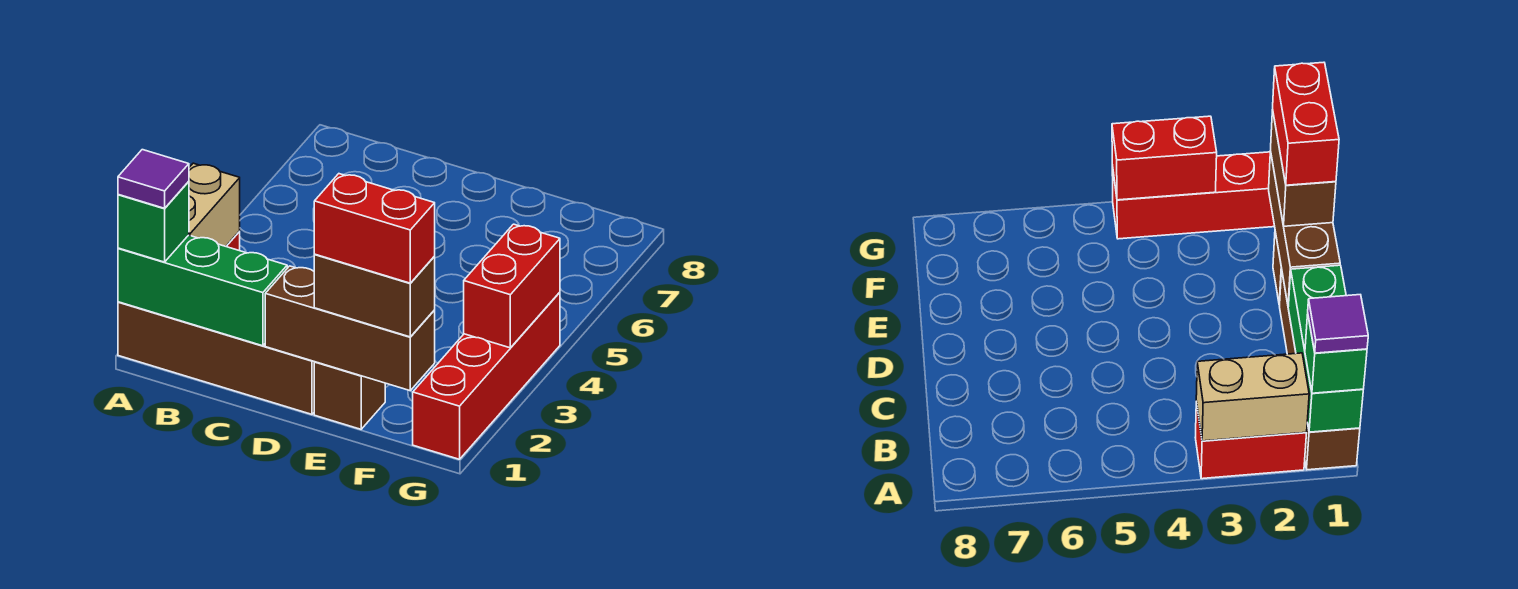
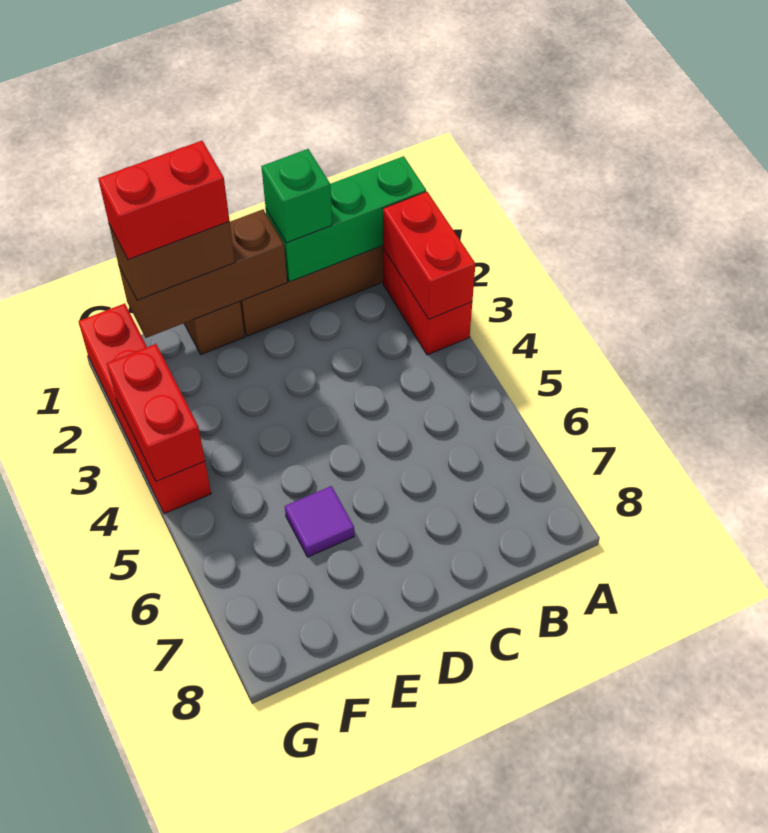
green 1x1 brick [118,181,189,262] -> green 1x1 brick moved to [261,149,332,243]
purple 1x1 tile [118,150,189,208] -> purple 1x1 tile moved to [285,486,354,557]
tan 1x2 brick [189,163,240,246] -> red 1x2 brick [383,192,475,319]

